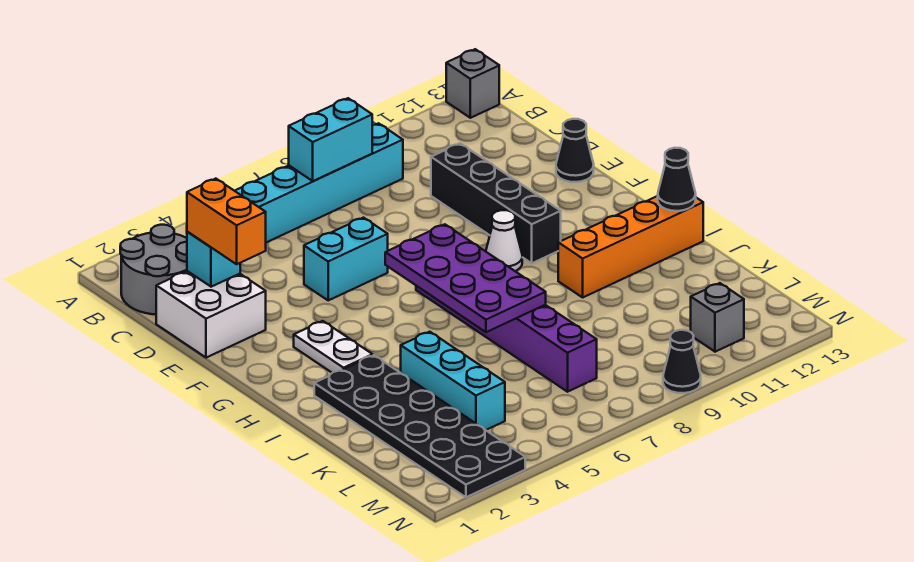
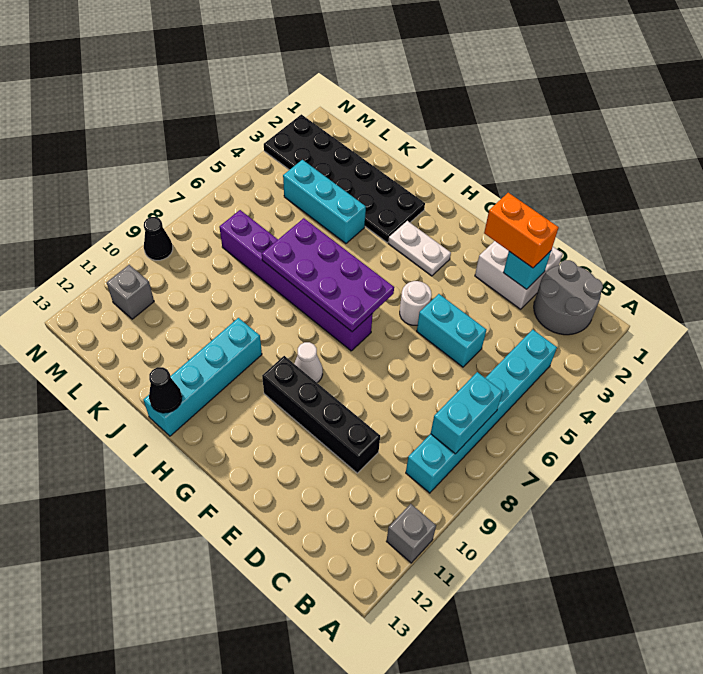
grey 1x1 brick [446,49,499,118] -> grey 1x1 brick moved to [386,504,436,563]
cyan 1x2 brick [304,218,388,300] -> cyan 1x2 brick turned to [417,294,486,367]
black 1x1 cone [556,119,594,182] -> none
none -> white 1x1 round brick [400,281,432,325]
orange 1x4 brick [558,196,703,297] -> cyan 1x4 brick [143,318,262,436]

